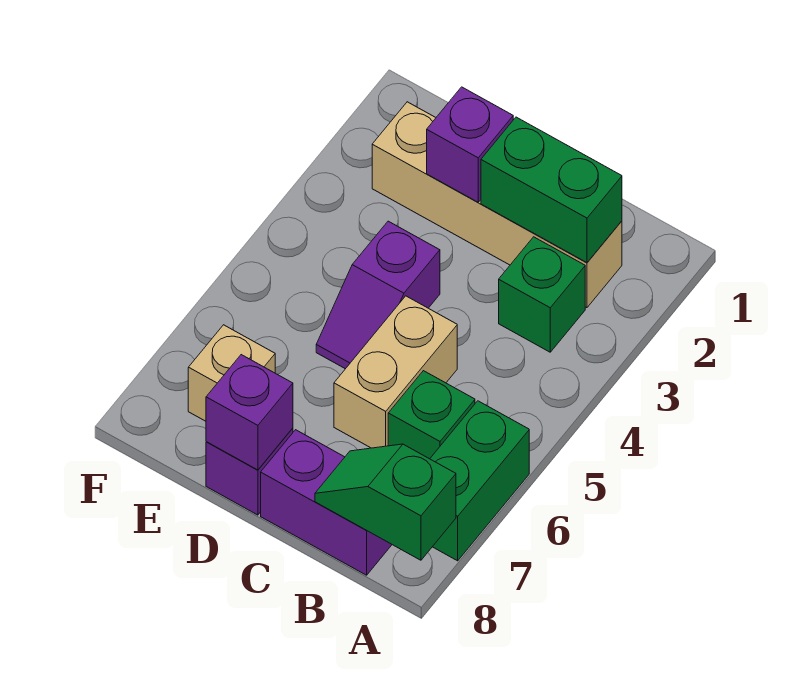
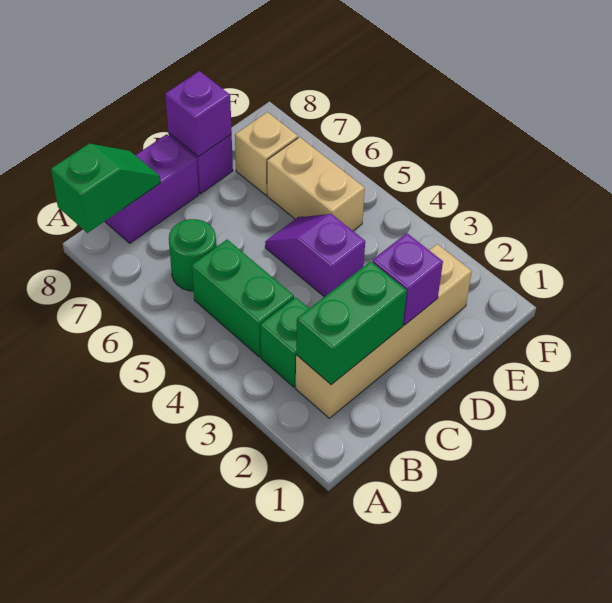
green 1x2 brick [430,401,529,561] -> green 1x2 brick moved to [192,240,294,357]
green 1x1 brick [388,371,475,459] -> green 1x1 round brick [169,219,216,291]
tan 1x2 brick [334,296,457,448] -> tan 1x2 brick moved to [267,137,365,231]

